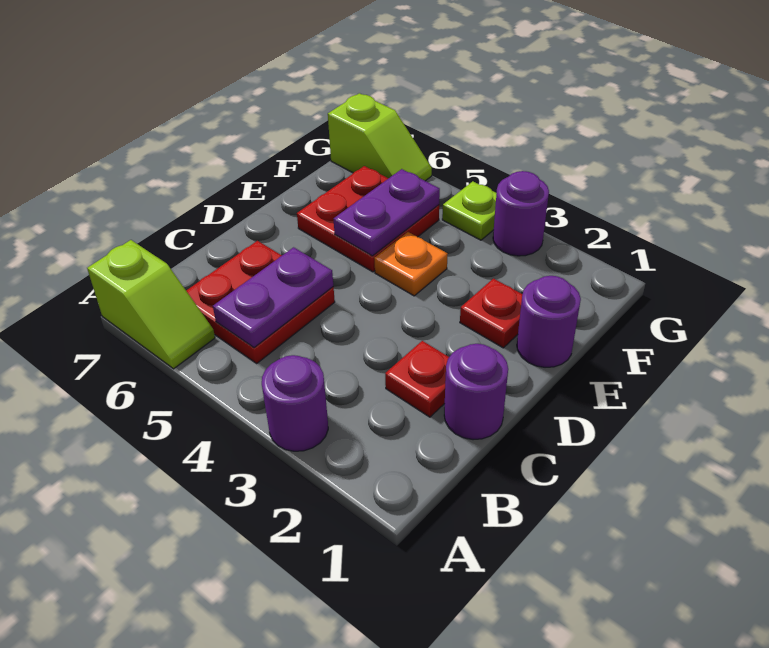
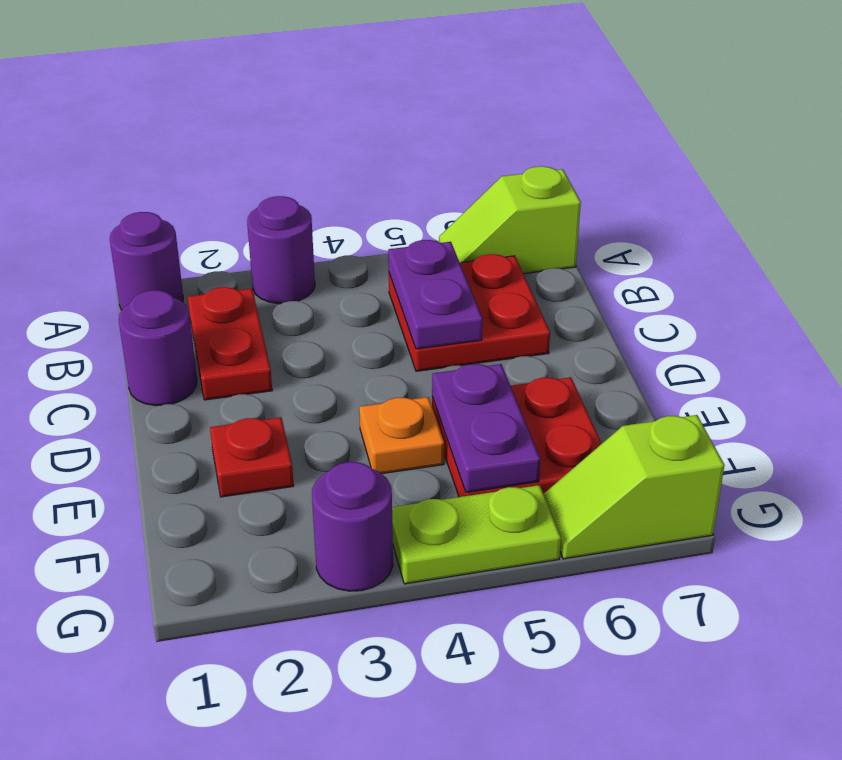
red 1x1 plate [385,341,449,417] -> red 1x2 plate [188,287,272,400]
purple 1x1 round brick [517,276,581,367] -> purple 1x1 round brick moved to [110,212,183,310]
lime 1x1 plate [442,181,497,240] -> lime 1x2 plate [392,485,561,584]

